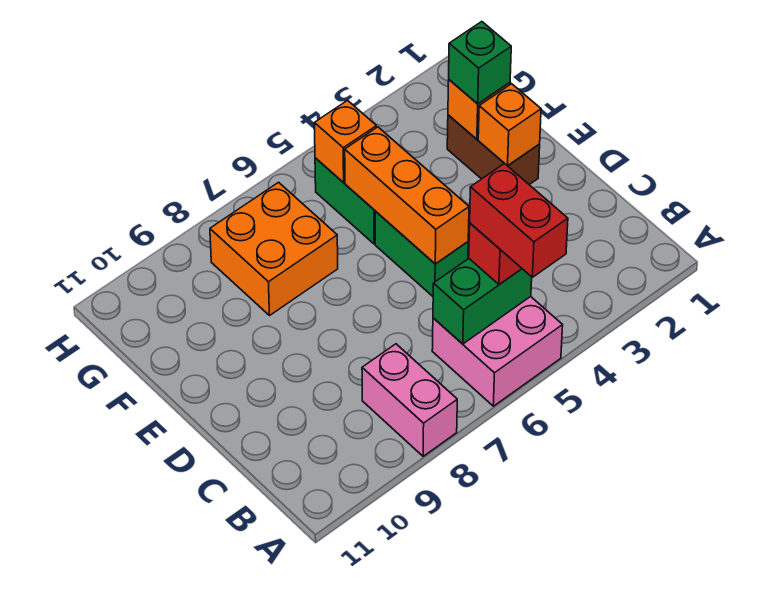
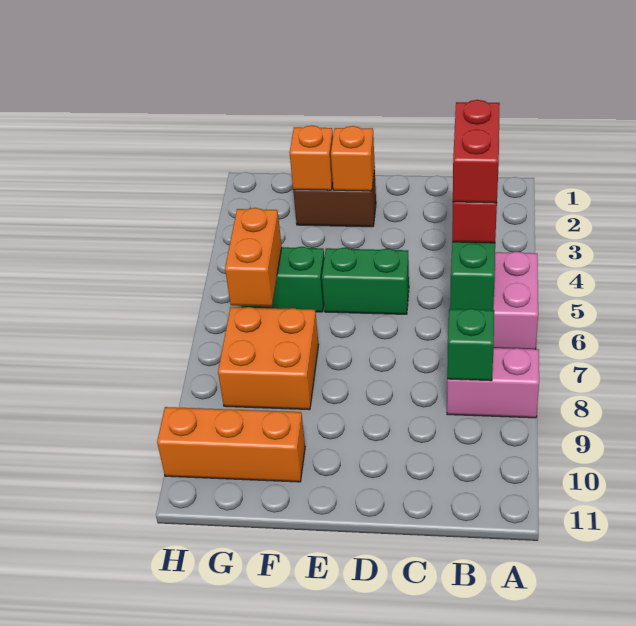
red 1x2 brick [470,163,568,277] -> red 1x2 brick turned to [453,100,500,203]
orange 1x3 brick [345,127,469,264] -> orange 1x3 brick moved to [157,407,305,482]
green 1x1 brick [449,22,511,104] -> green 1x1 brick moved to [447,309,494,381]
orange 1x1 brick [314,100,376,183] -> orange 1x2 brick [225,208,282,306]

